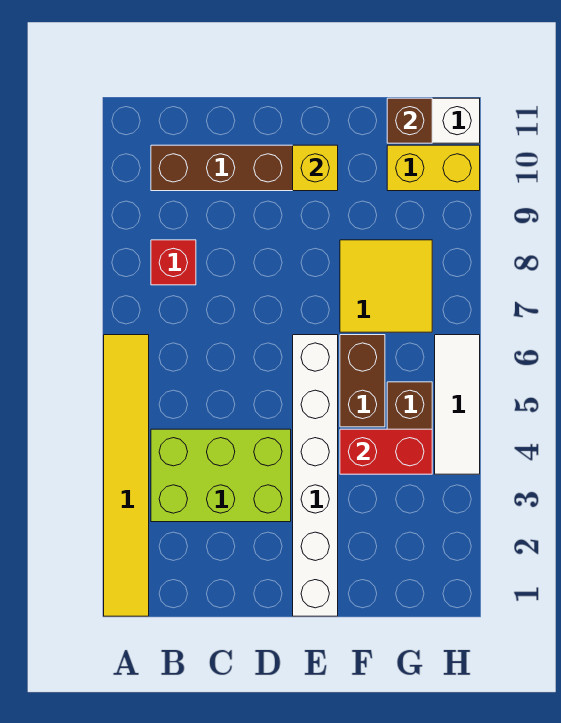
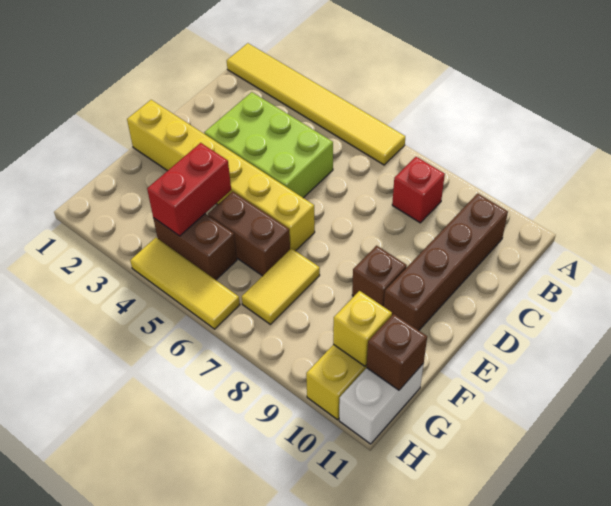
lime 2x3 brick [151,429,291,522] -> lime 2x3 brick turned to [204,92,333,198]
white 1x6 brick [293,335,338,616] -> yellow 1x6 brick [127,100,315,251]
none -> brown 1x1 brick [352,246,407,307]
yellow 1x1 brick [293,145,338,191] -> yellow 1x1 brick moved to [333,291,392,366]
yellow 2x2 tile [340,240,432,332] -> yellow 1x2 tile [242,248,320,324]
white 1x3 tile [435,335,480,474] -> yellow 1x3 tile [130,238,240,329]

